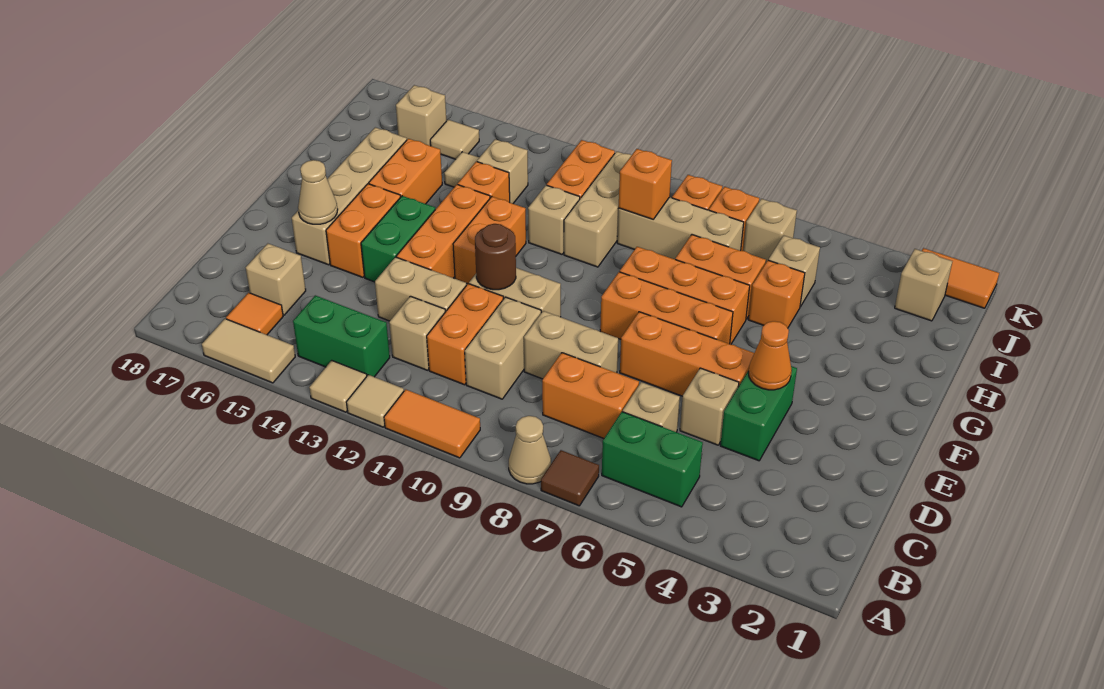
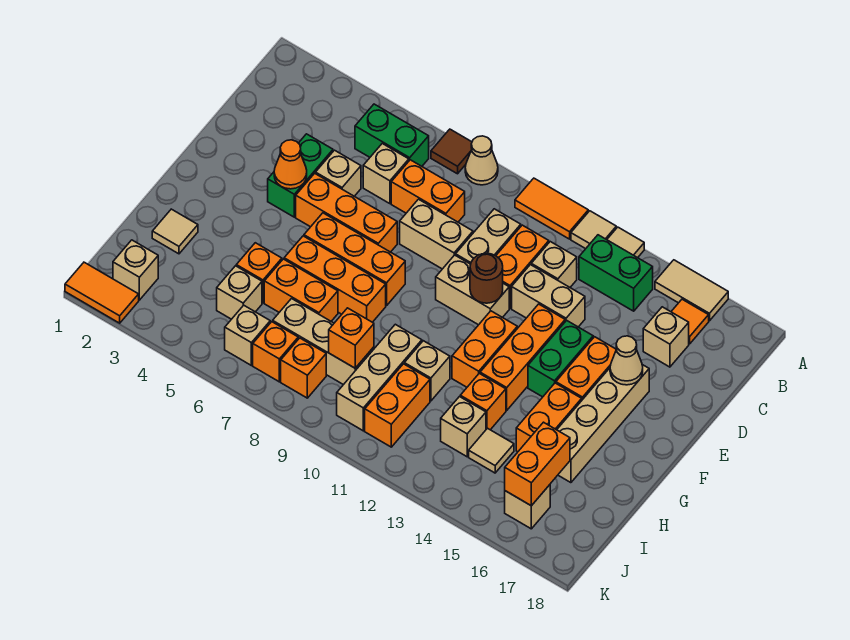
none -> orange 1x2 brick [505,422,570,506]
tan 1x1 tile [430,120,479,159] -> tan 1x1 tile moved to [152,209,198,254]

